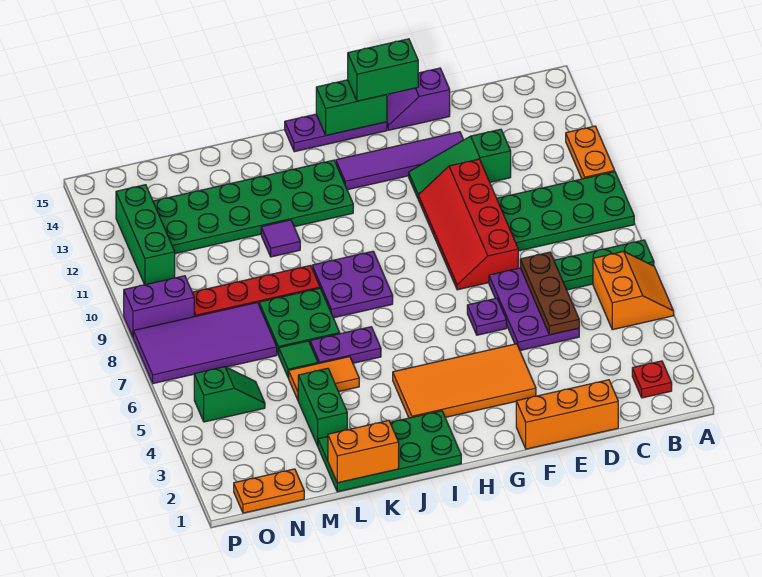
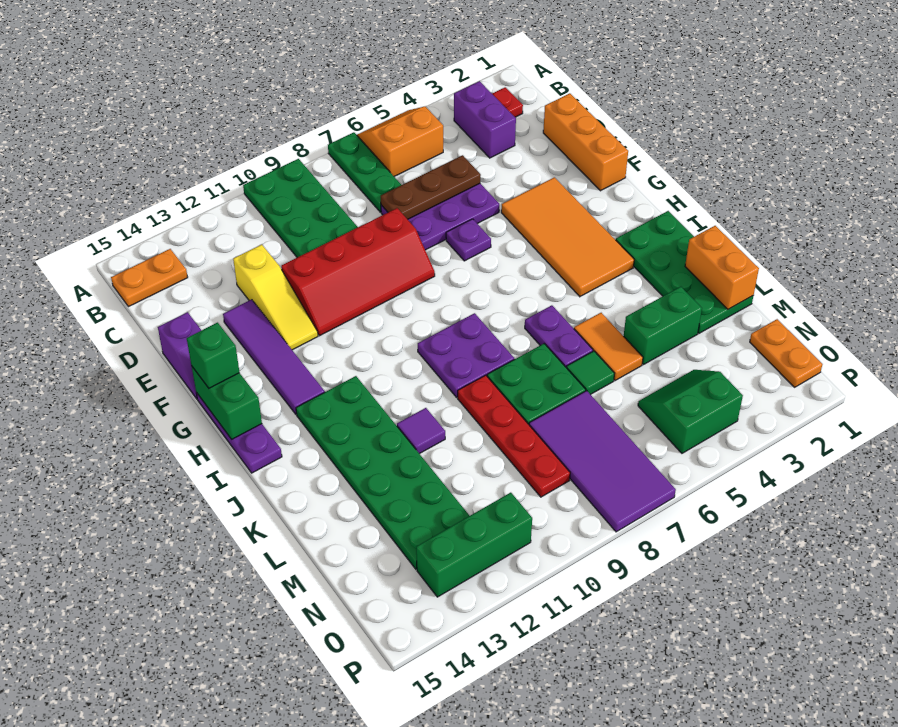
orange 1x2 plate [566,126,615,179] -> orange 1x2 plate moved to [111,249,188,307]
green 1x3 slope [409,129,511,198] -> yellow 1x3 slope [233,245,318,350]
green 1x2 brick [348,39,418,101] -> green 1x1 brick [187,323,239,388]
green 1x2 slope [194,367,265,422] -> green 2x2 slope [638,370,743,453]
purple 1x2 brick [124,276,194,337] -> purple 1x2 brick moved to [454,81,516,158]

